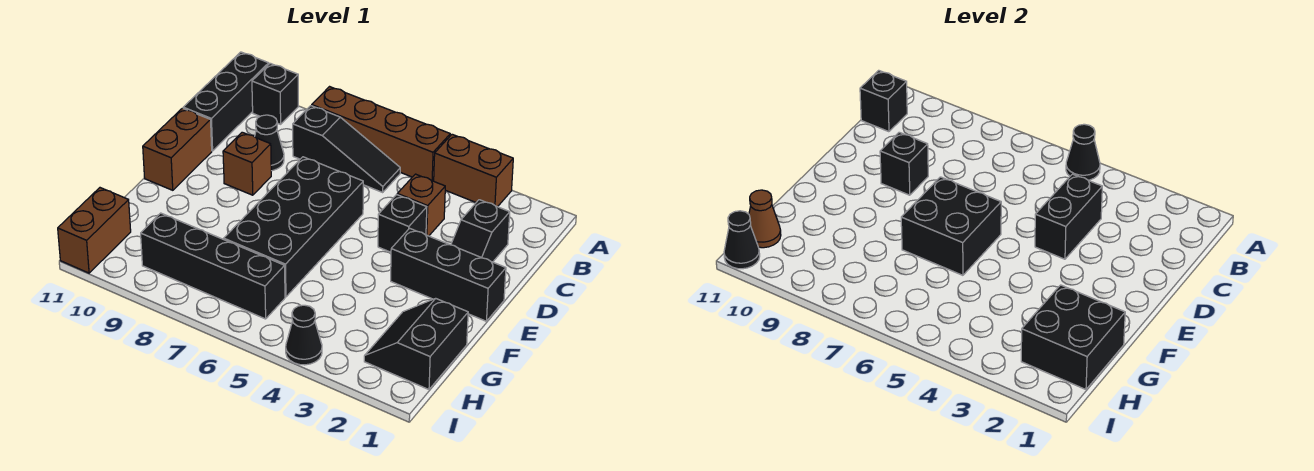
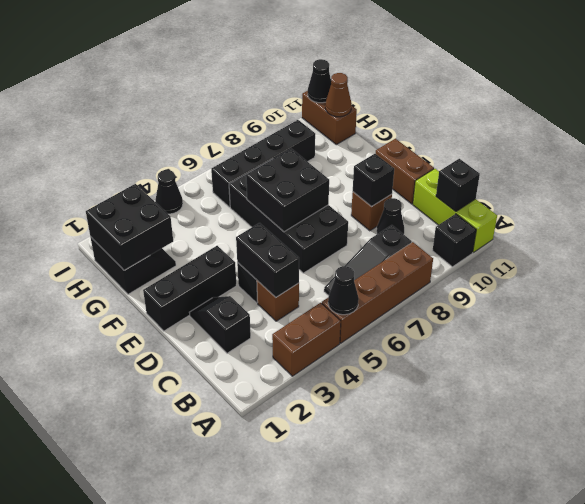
black 1x3 brick [183,52,269,151] -> lime 1x3 brick [413,169,497,252]

